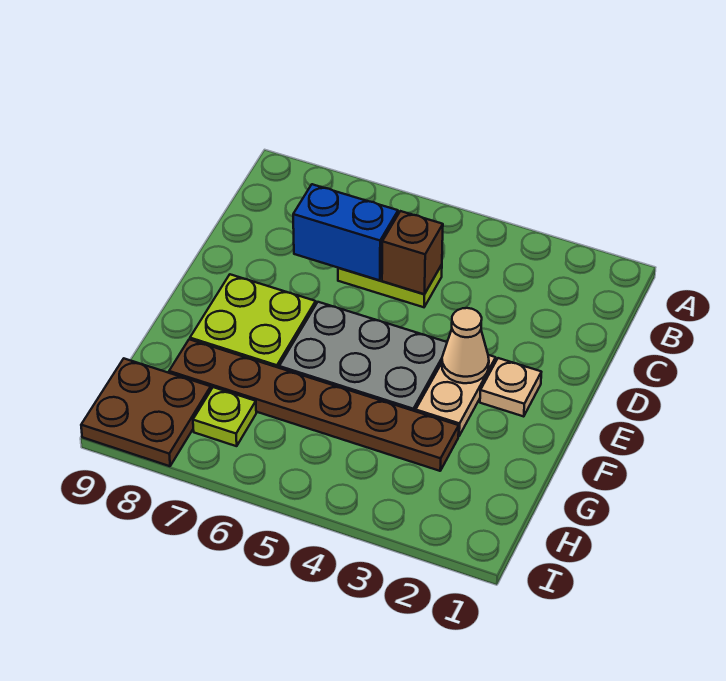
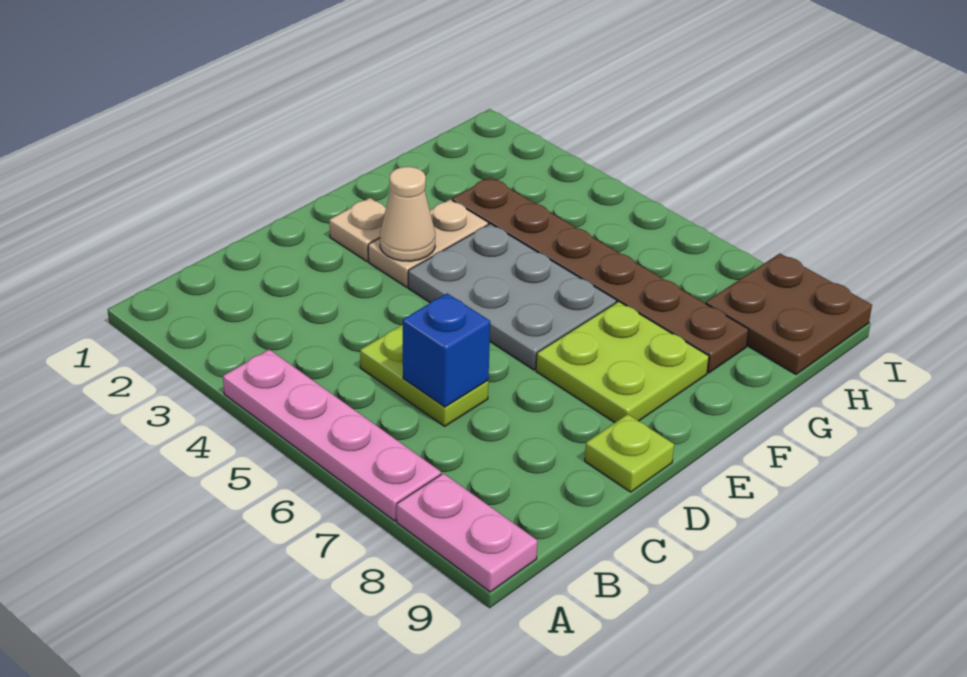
none -> pink 1x4 plate [223,349,441,521]
none -> pink 1x2 plate [397,473,537,592]
brown 1x1 brick [382,211,443,294] -> none
blue 1x2 brick [293,184,398,281] -> blue 1x1 brick [403,293,490,407]
lime 1x1 plate [193,387,256,446] -> lime 1x1 plate moved to [585,414,674,492]

